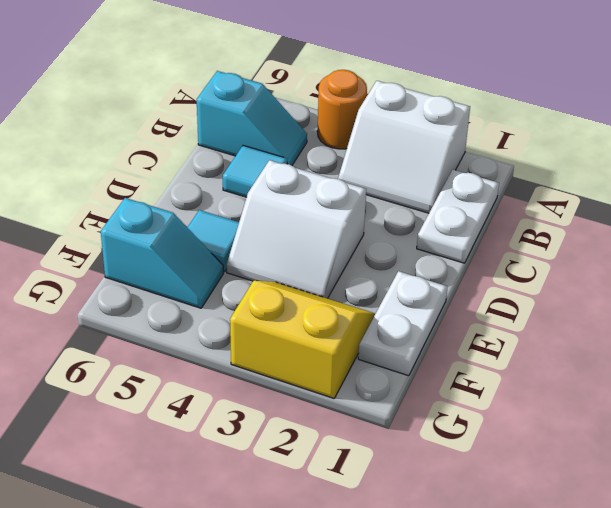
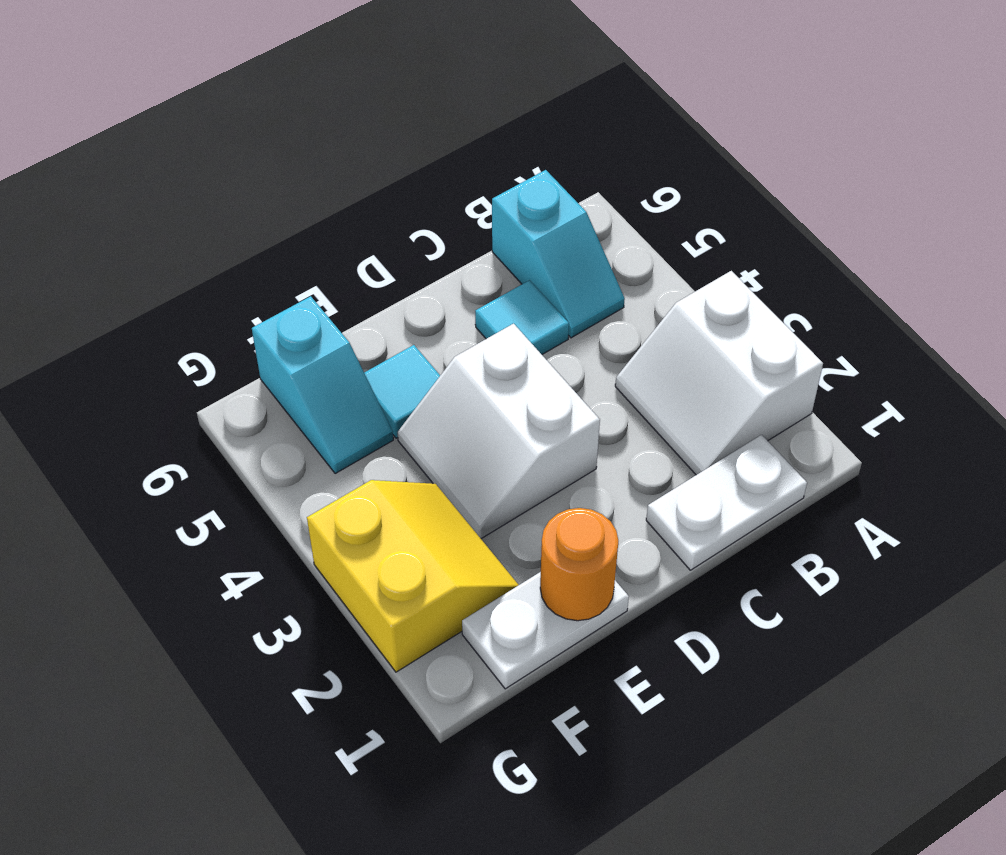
orange 1x1 round brick [317,70,367,149] -> orange 1x1 round brick moved to [540,508,618,621]

